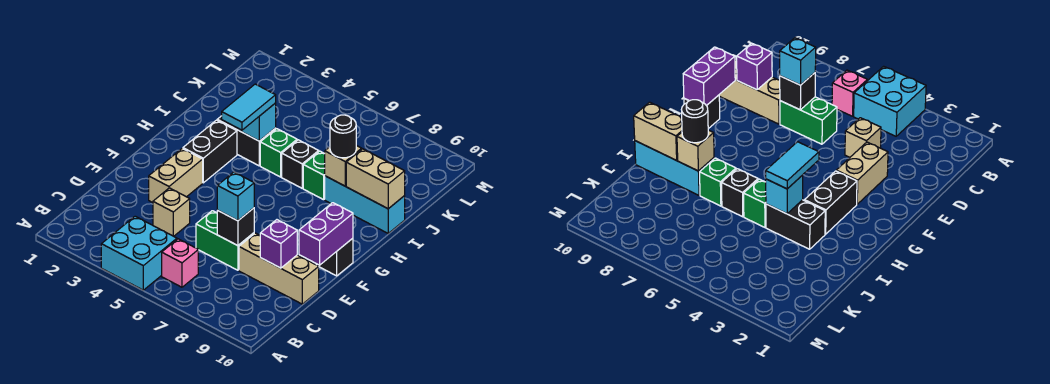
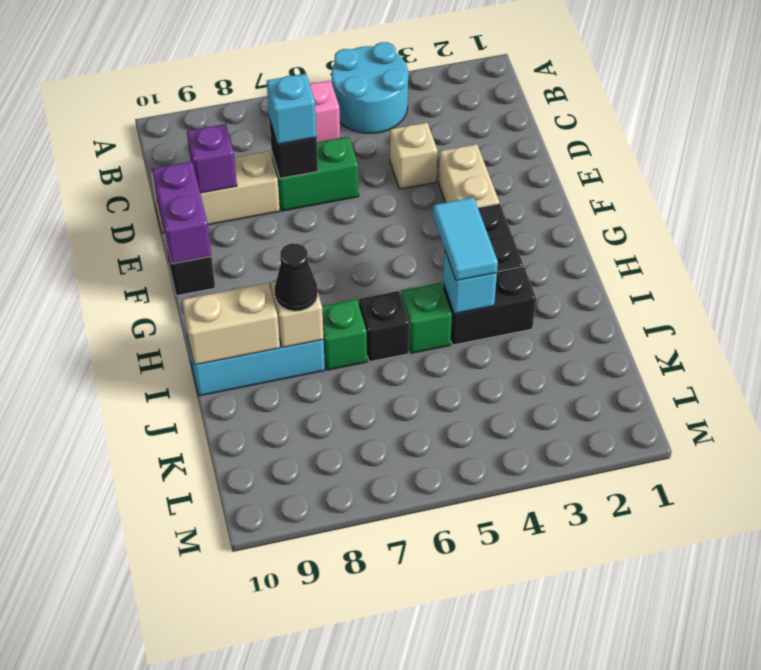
cyan 2x2 brick [101,216,177,290] -> cyan 2x2 round brick [332,42,408,133]
black 1x1 round brick [330,115,356,158] -> black 1x1 cone [275,243,318,311]

